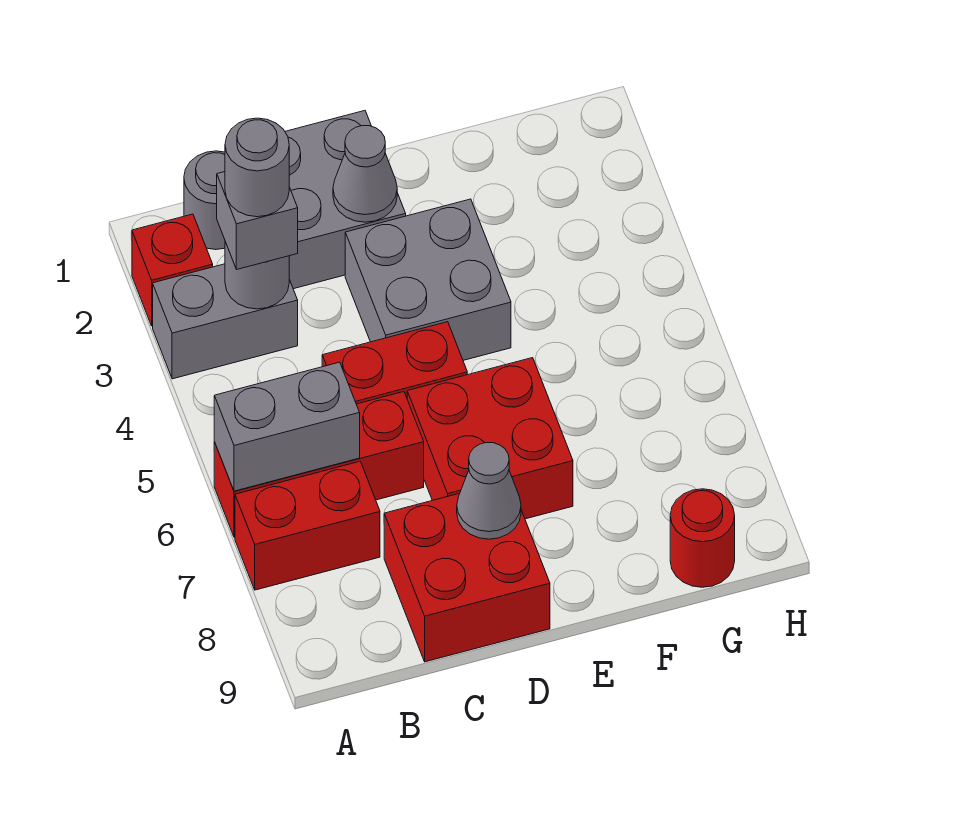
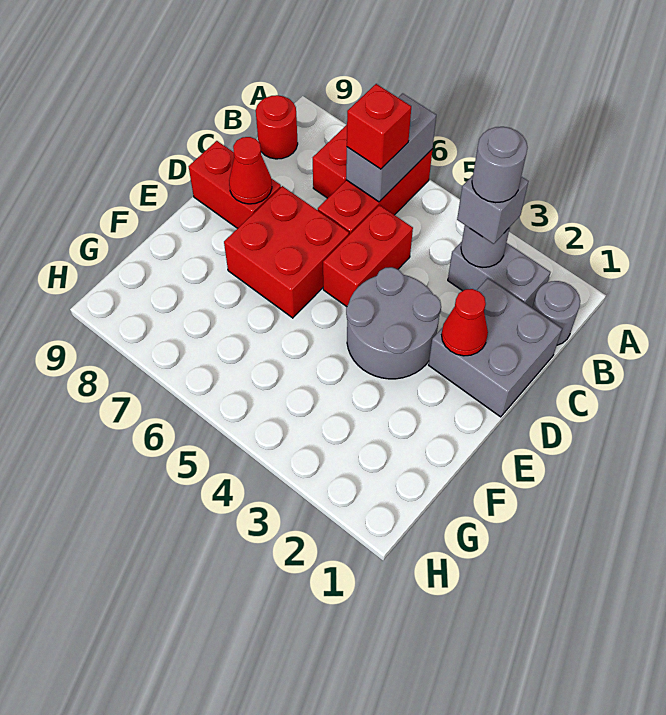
red 1x1 brick [132,214,213,326] -> red 1x1 brick moved to [347,84,411,169]
grey 1x2 brick [153,264,298,379] -> grey 1x2 brick turned to [448,242,550,308]
red 2x2 brick [384,493,550,662] -> red 1x2 brick [189,141,281,228]
grey 1x1 cone [333,126,397,222] -> red 1x1 cone [442,289,488,356]
grey 2x2 brick [345,199,511,360] -> grey 2x2 round brick [346,267,441,379]
grey 1x1 cone [457,443,521,539] -> red 1x1 cone [229,137,272,204]
red 1x1 round brick [670,489,735,587] -> red 1x1 round brick moved to [256,95,298,159]

